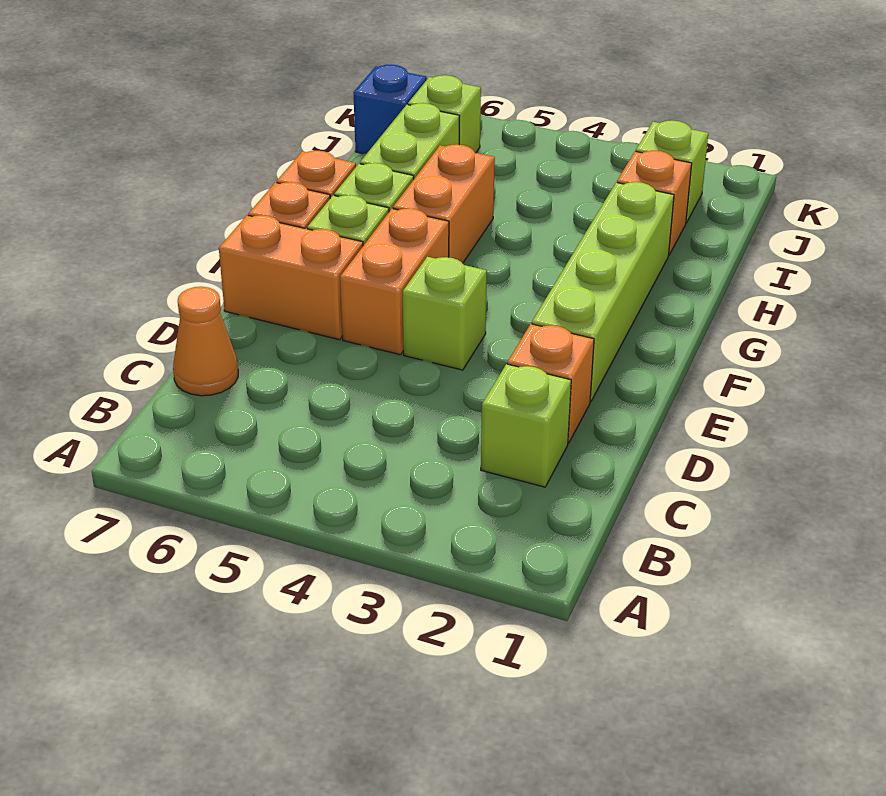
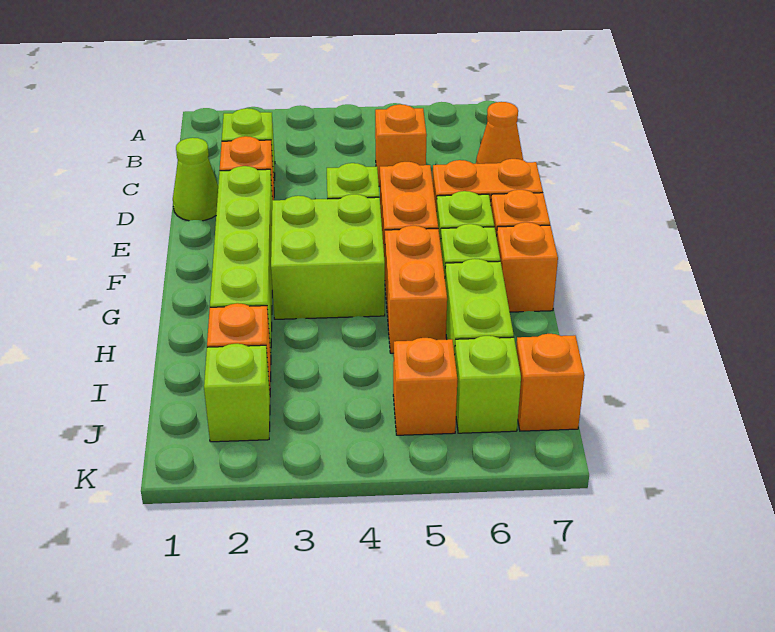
none -> orange 1x1 brick [375,104,427,186]
none -> lime 1x1 cone [173,138,218,221]
none -> lime 2x2 brick [271,194,385,319]
none -> orange 1x1 brick [393,338,457,435]
blue 1x1 brick [353,65,427,154] -> orange 1x1 brick [516,334,585,431]

